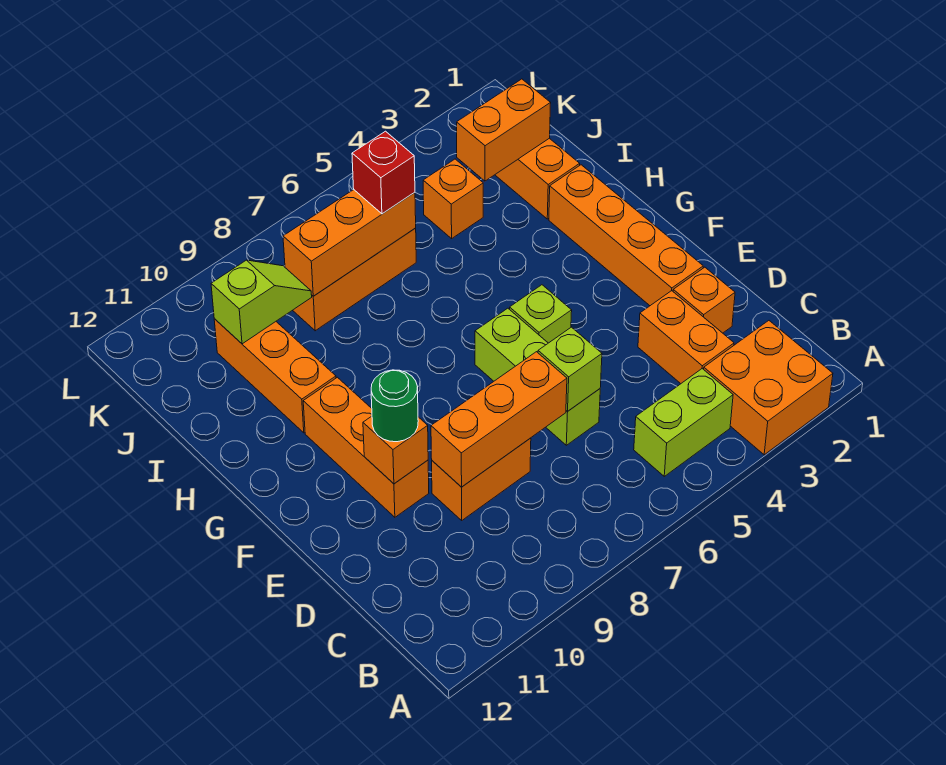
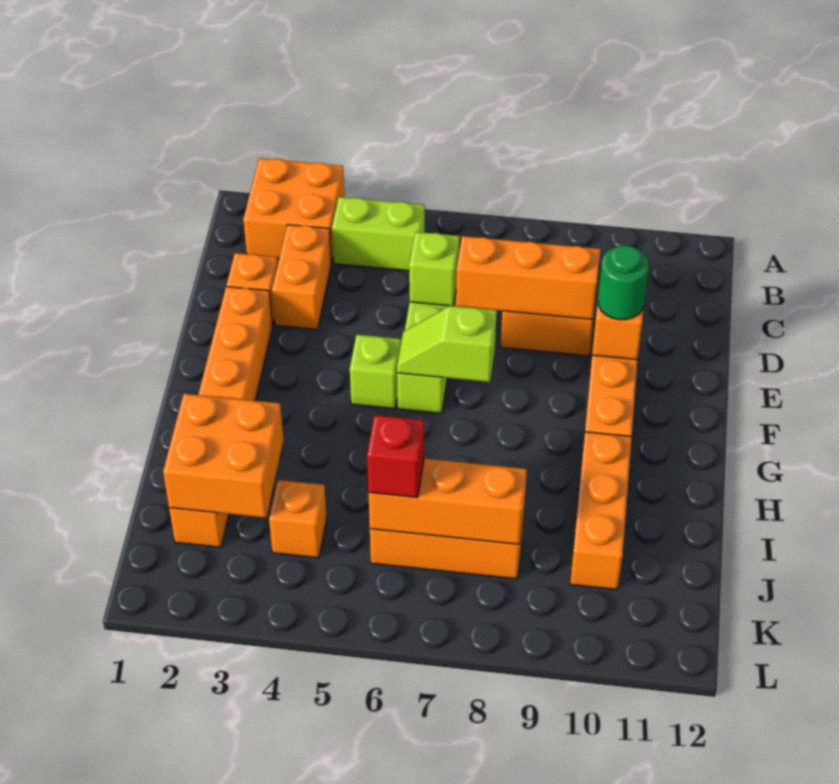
orange 1x2 brick [457,79,551,181] -> orange 2x2 brick [163,394,283,518]
lime 1x2 slope [211,260,312,344] -> lime 1x2 slope moved to [397,306,497,382]

